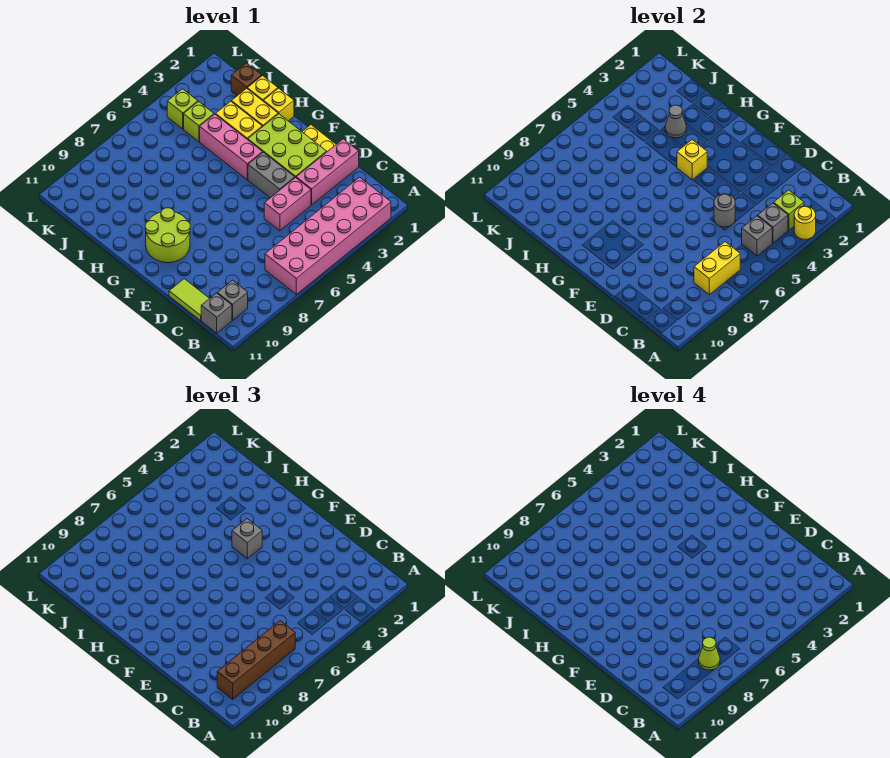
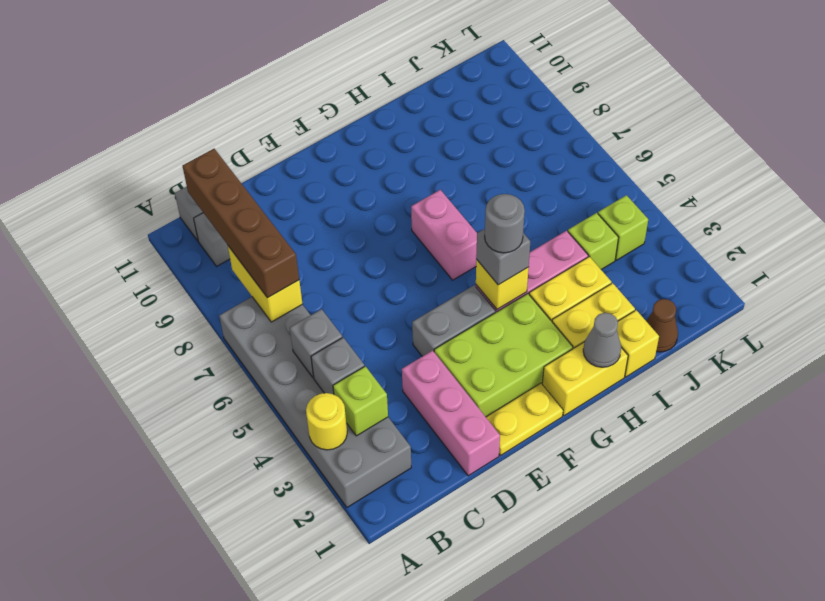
pink 2x6 brick [265,177,391,294] -> grey 2x6 brick [219,297,411,507]
lime 1x1 cone [699,637,720,670] -> none
lime 1x2 tile [169,279,210,321] -> none
pink 1x2 brick [264,177,311,231] -> pink 1x2 brick moved to [411,190,477,280]
grey 1x1 round brick [714,194,735,227] -> grey 1x1 round brick moved to [485,194,525,253]
lime 2x2 round brick [145,208,190,263] -> none
yellow 1x1 brick [264,88,294,121] -> yellow 1x2 brick [542,342,628,416]
grey 1x1 cone [665,105,686,138] -> grey 1x1 cone moved to [583,313,621,367]
brown 1x1 brick [231,63,262,96] -> brown 1x1 cone [646,299,678,352]

